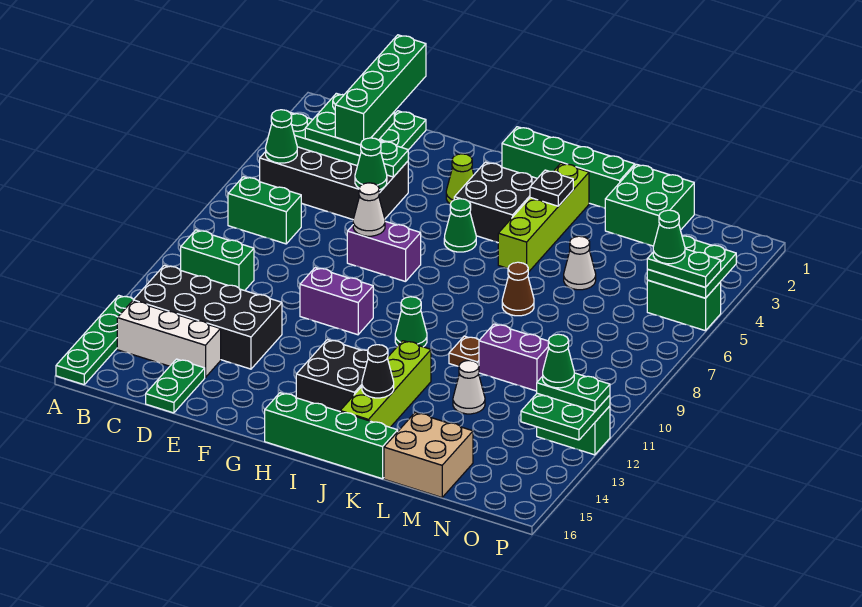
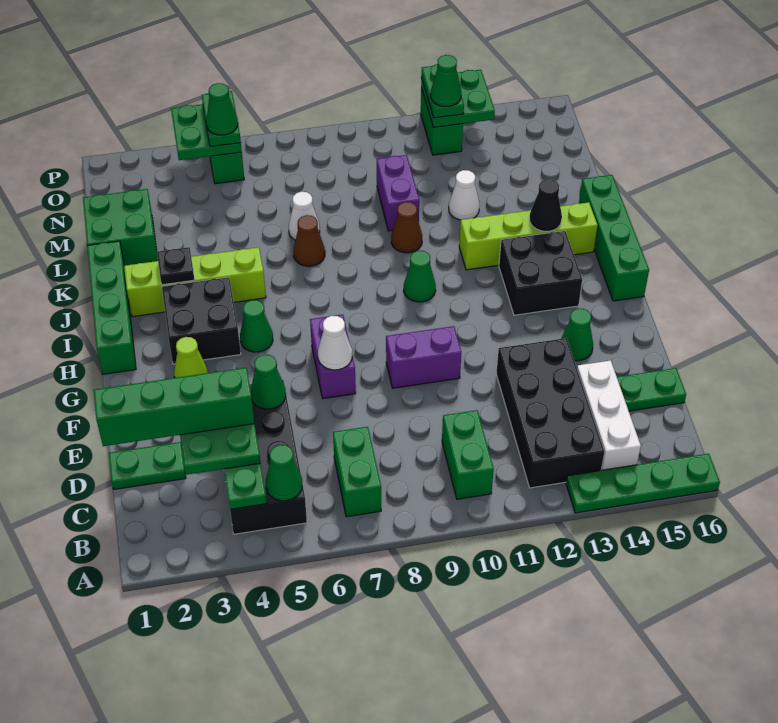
purple 1x2 brick [300,268,373,335] -> purple 1x2 brick turned to [386,326,461,388]
none -> green 1x1 cone [561,309,593,361]
brown 1x1 plate [449,336,479,366] -> brown 1x1 cone [391,202,422,253]
white 1x1 cone [564,236,596,290] -> white 1x1 cone moved to [289,192,320,240]
tan 2x2 brick [384,413,473,497] -> none

